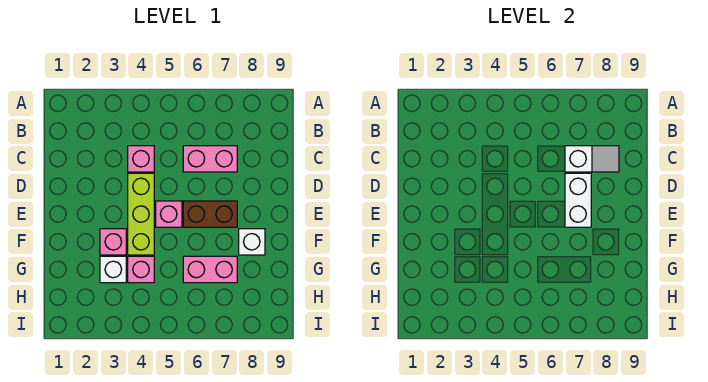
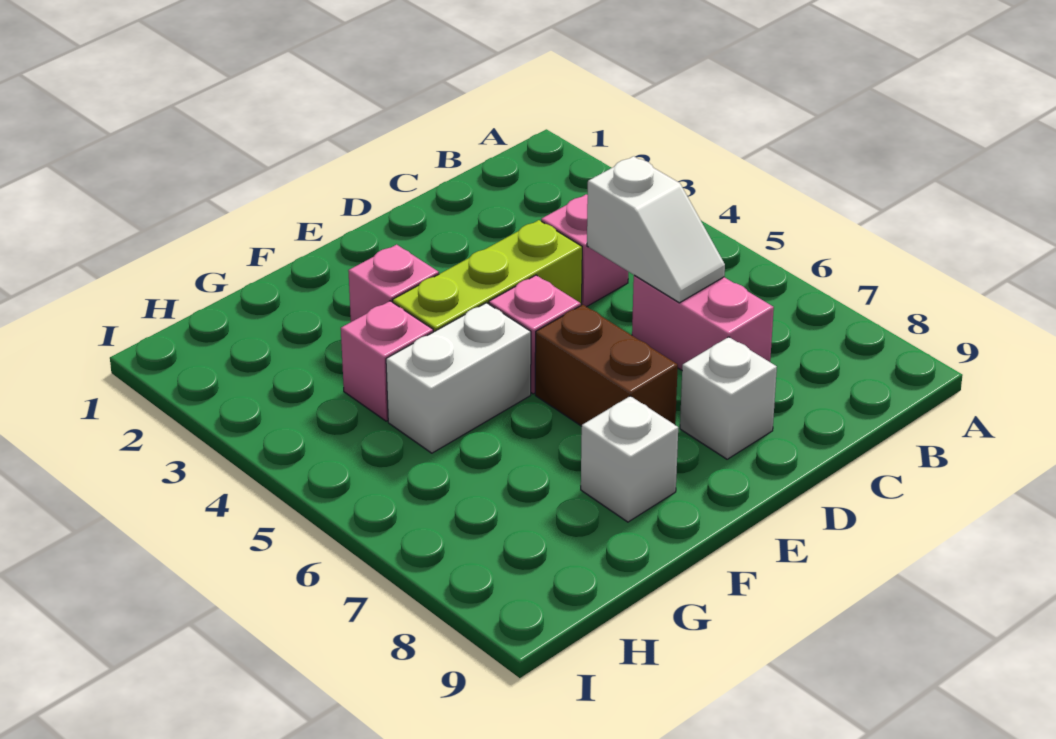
white 1x2 slope [565,146,619,172] -> white 1x2 slope moved to [587,156,725,303]
white 1x2 brick [565,173,591,227] -> white 1x2 brick moved to [386,303,531,453]
white 1x1 brick [100,256,126,283] -> white 1x1 brick moved to [680,337,777,459]
pink 1x2 brick [183,256,237,283] -> none

